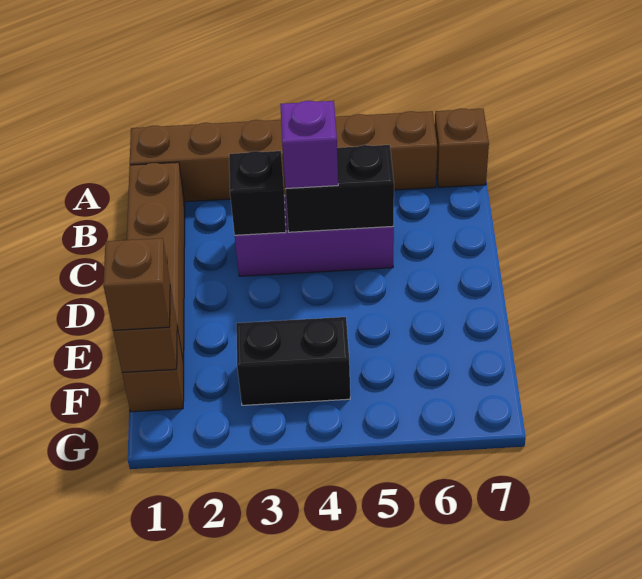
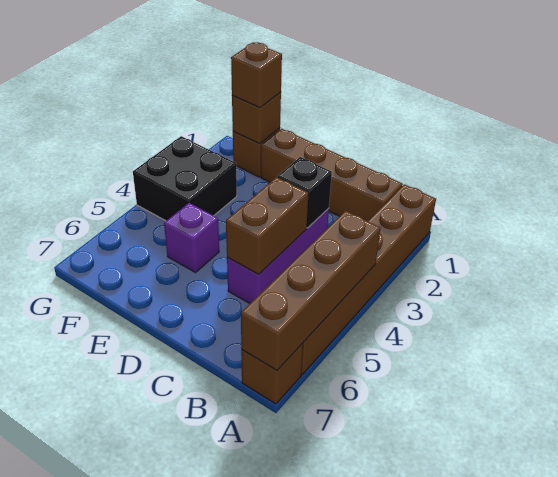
none -> brown 1x4 brick [241,211,380,370]
black 1x2 brick [285,145,394,232] -> brown 1x2 brick [226,177,309,274]
purple 1x1 brick [280,101,338,189] -> purple 1x1 brick moved to [164,203,219,273]
black 1x2 brick [236,317,350,405] -> black 2x2 brick [133,136,237,221]

